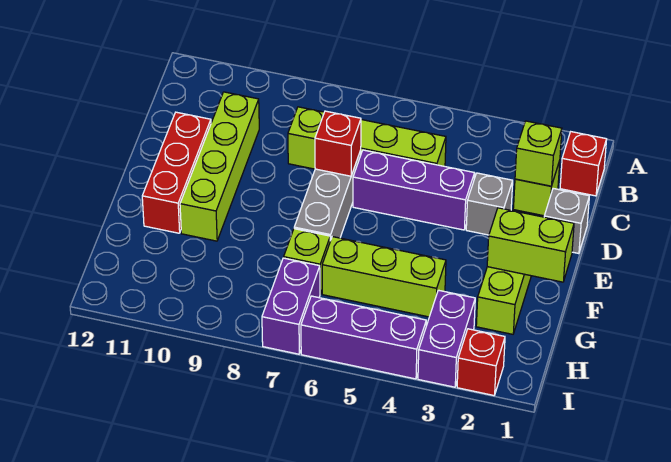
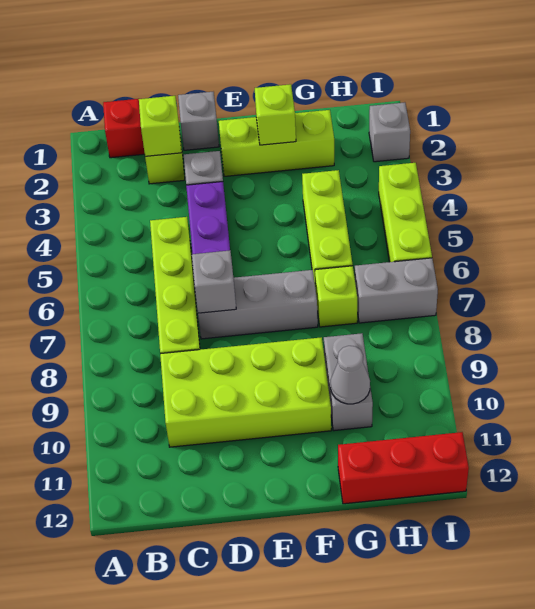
lime 1x4 brick [180,92,259,241] -> lime 2x4 brick [160,337,331,447]
red 1x1 brick [315,111,361,176] -> grey 1x1 brick [192,250,236,313]
red 1x3 brick [142,112,211,233] -> red 1x3 brick moved to [338,432,469,504]
lime 1x2 brick [487,208,574,282] -> lime 1x1 brick [255,84,296,145]
none -> grey 1x2 brick [324,333,373,431]
none -> grey 1x1 cone [331,346,370,404]
purple 1x2 brick [418,290,475,387] -> none
purple 1x2 brick [262,258,320,354] -> grey 1x2 brick [355,258,438,323]
red 1x1 brick [457,329,505,395] -> grey 1x1 brick [369,102,410,162]
purple 1x3 brick [301,296,426,379] -> lime 1x3 brick [379,163,432,262]

